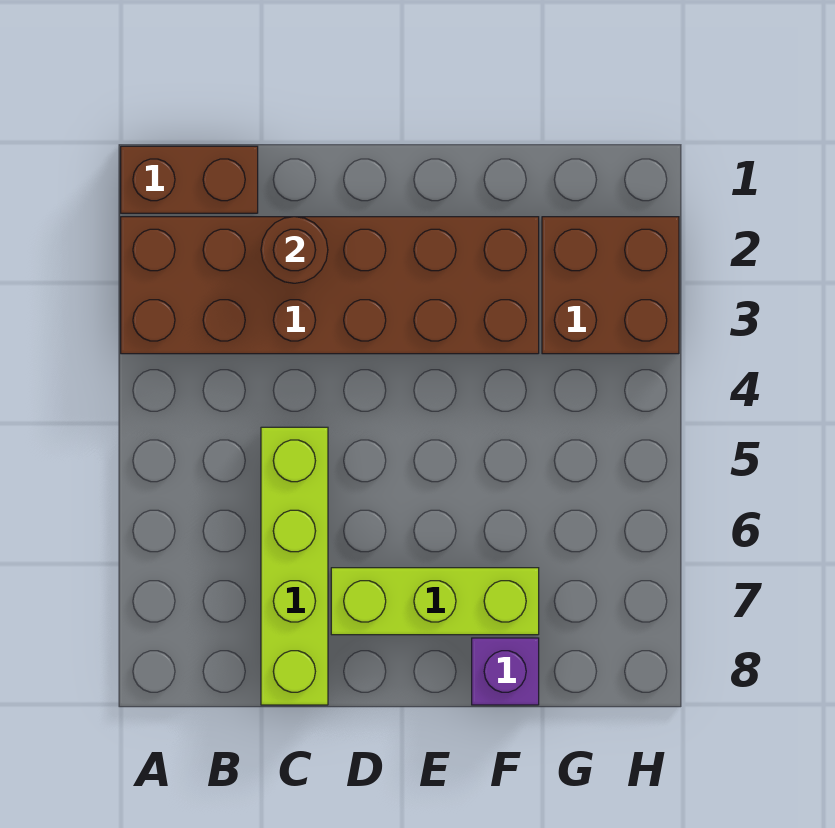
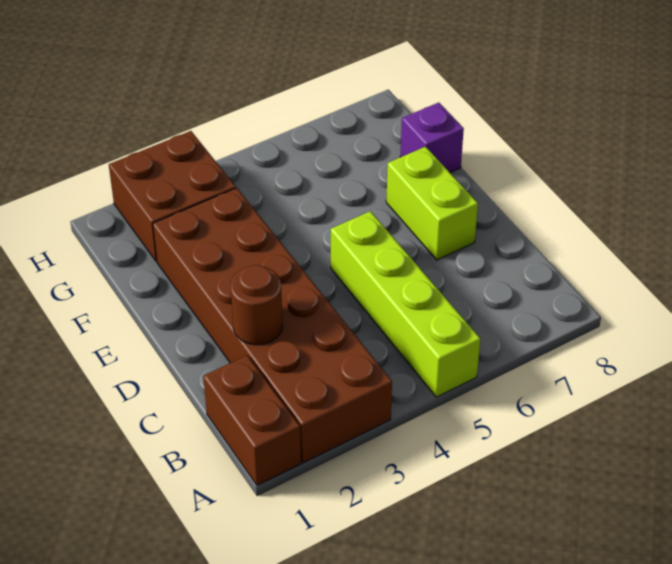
lime 1x4 brick [261,427,328,705] -> lime 1x4 brick turned to [331,211,480,397]
lime 1x3 brick [331,568,539,635] -> lime 1x2 brick [386,147,478,260]

